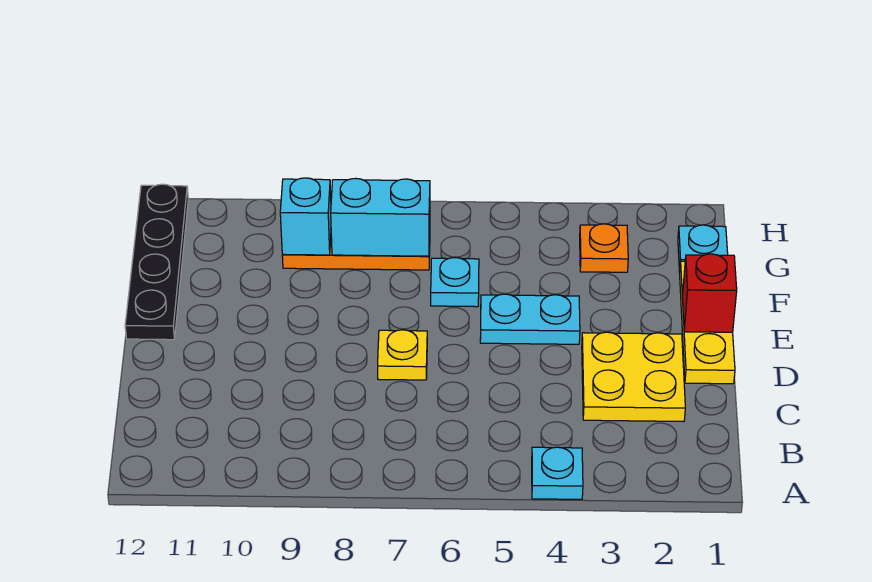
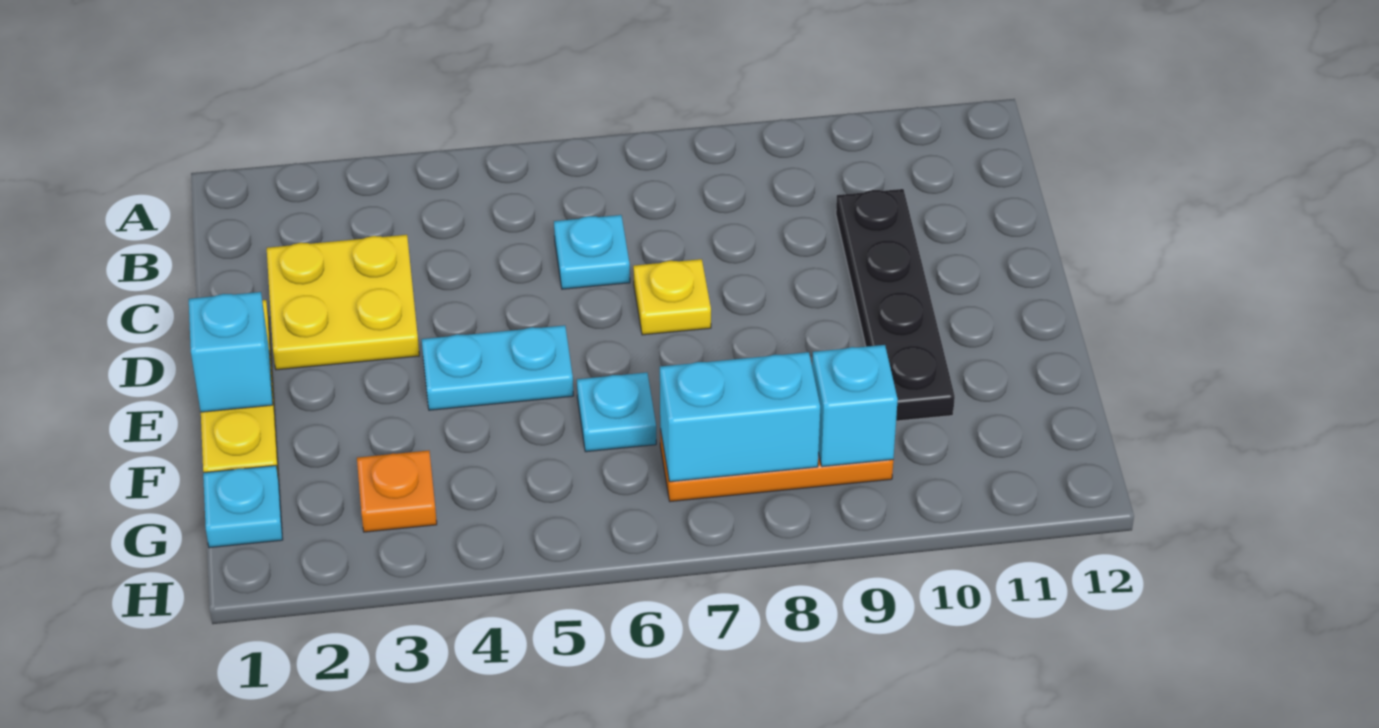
cyan 1x1 plate [532,447,583,499] -> cyan 1x1 plate moved to [554,215,630,289]
red 1x1 brick [682,254,737,332] -> cyan 1x1 brick [189,292,273,412]
black 1x4 plate [125,184,188,340] -> black 1x4 plate moved to [836,189,955,421]

